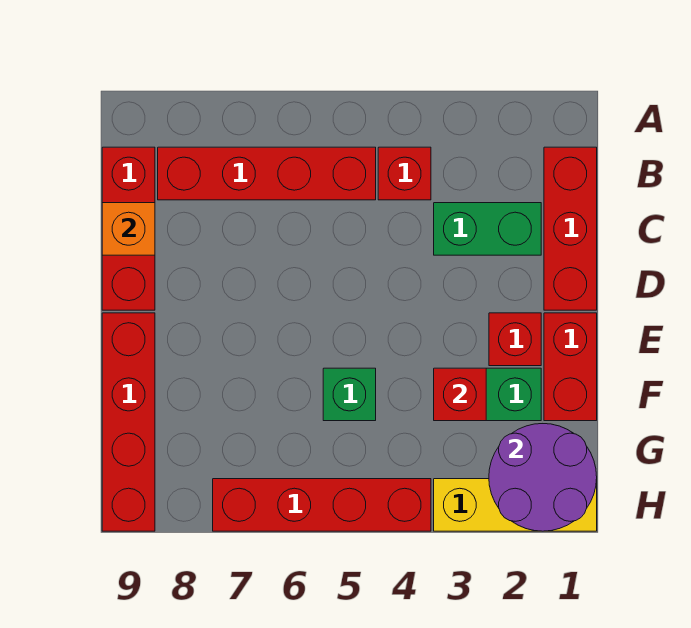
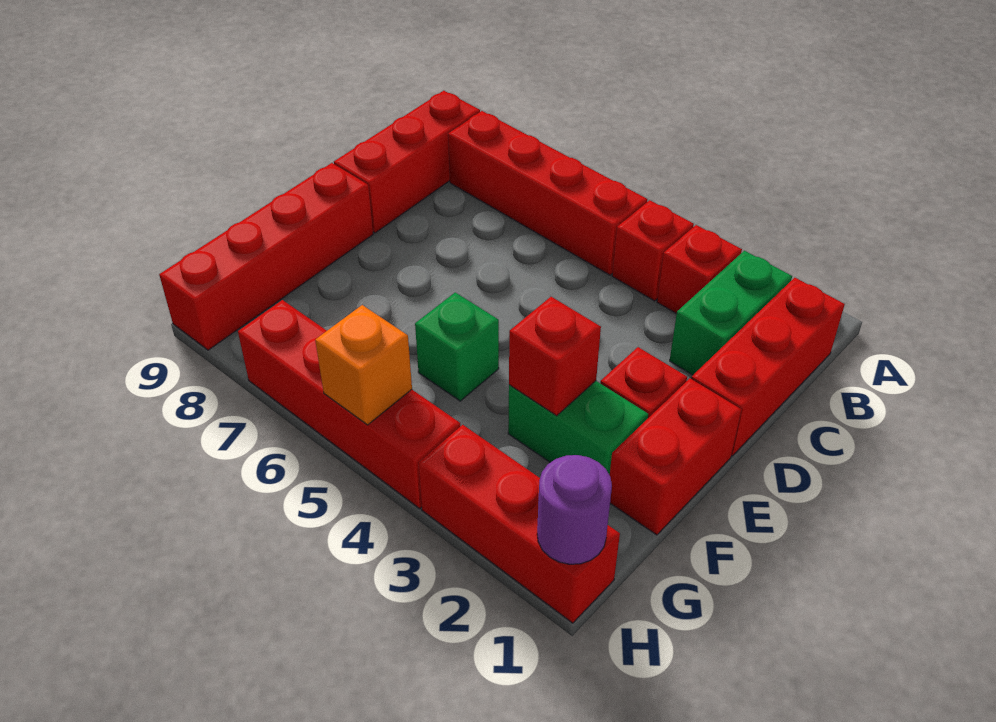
none -> red 1x1 brick [657,225,742,314]
green 1x2 brick [434,203,541,255] -> green 1x2 brick turned to [670,251,792,375]
orange 1x1 brick [102,203,155,255] -> orange 1x1 brick moved to [315,305,412,425]
purple 2x2 round brick [489,424,597,531] -> purple 1x1 round brick [537,455,612,564]
yellow 1x3 brick [434,479,597,531] -> red 1x3 brick [418,425,620,623]

